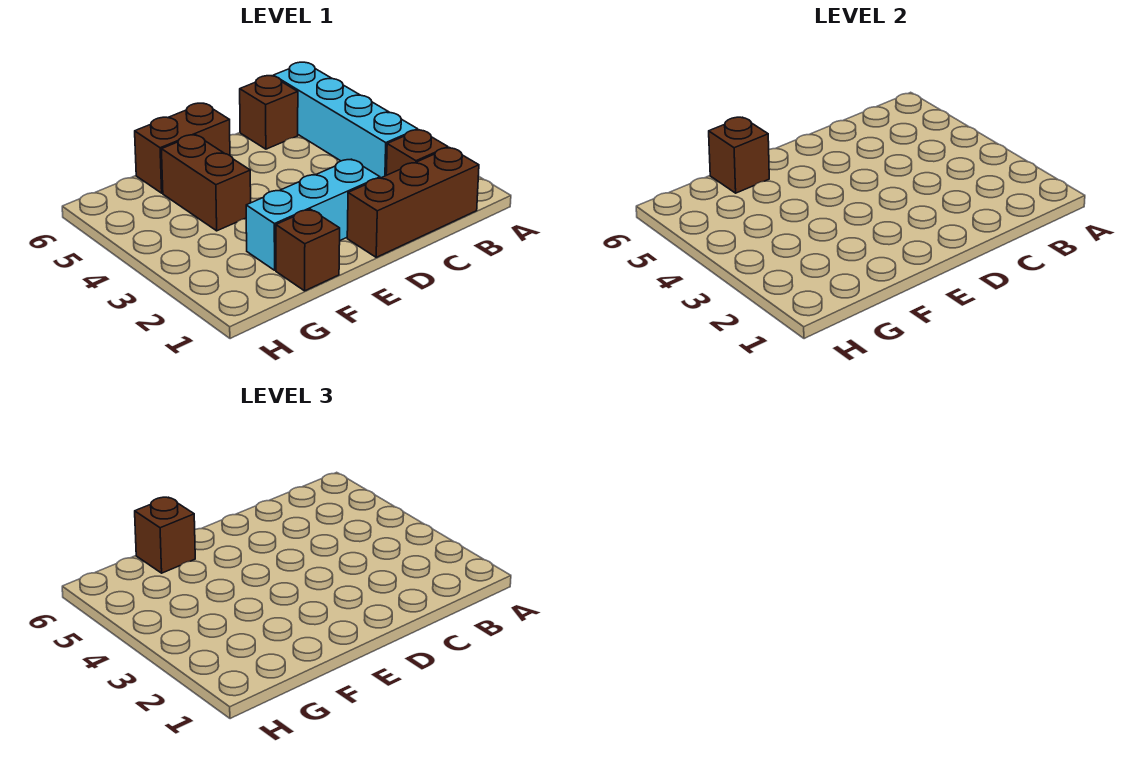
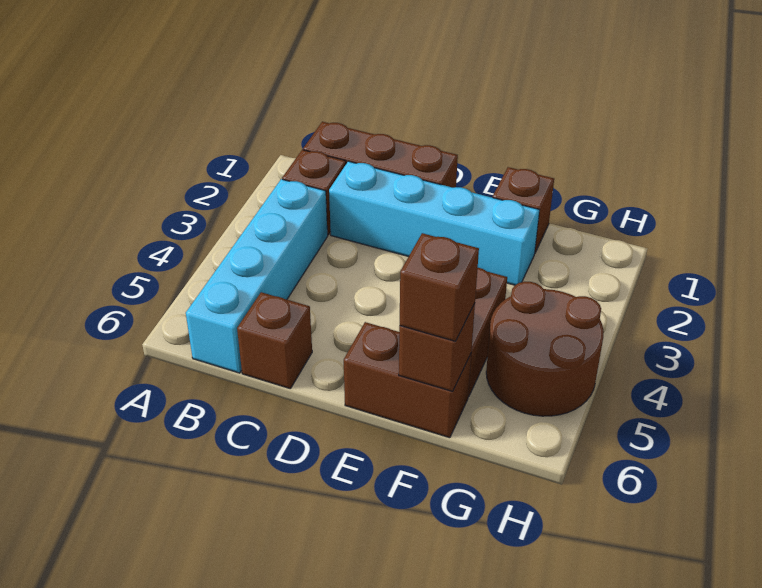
cyan 1x3 brick [246,159,380,270] -> cyan 1x4 brick [329,161,539,285]
none -> brown 2x2 round brick [486,282,604,416]

